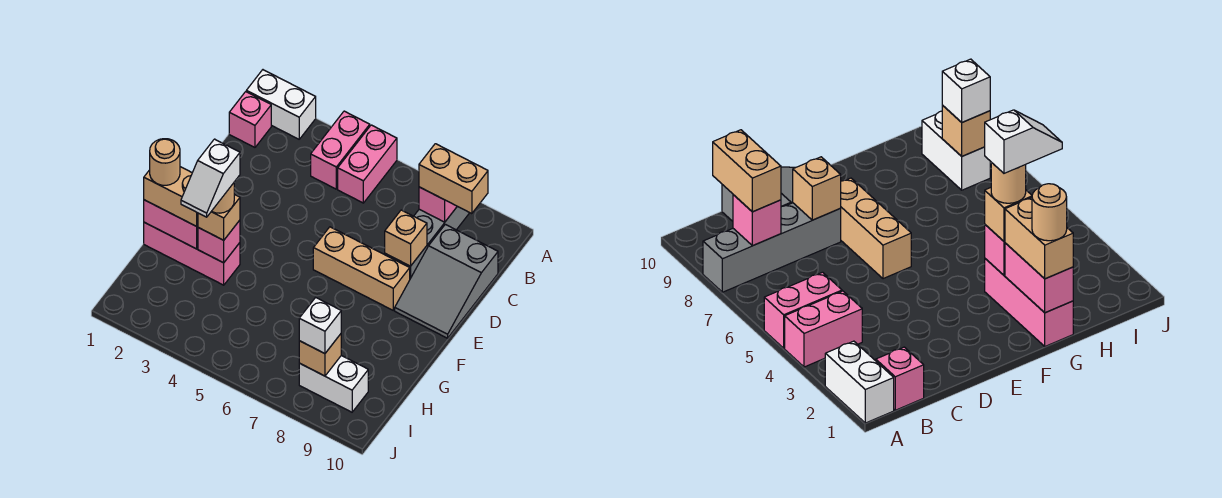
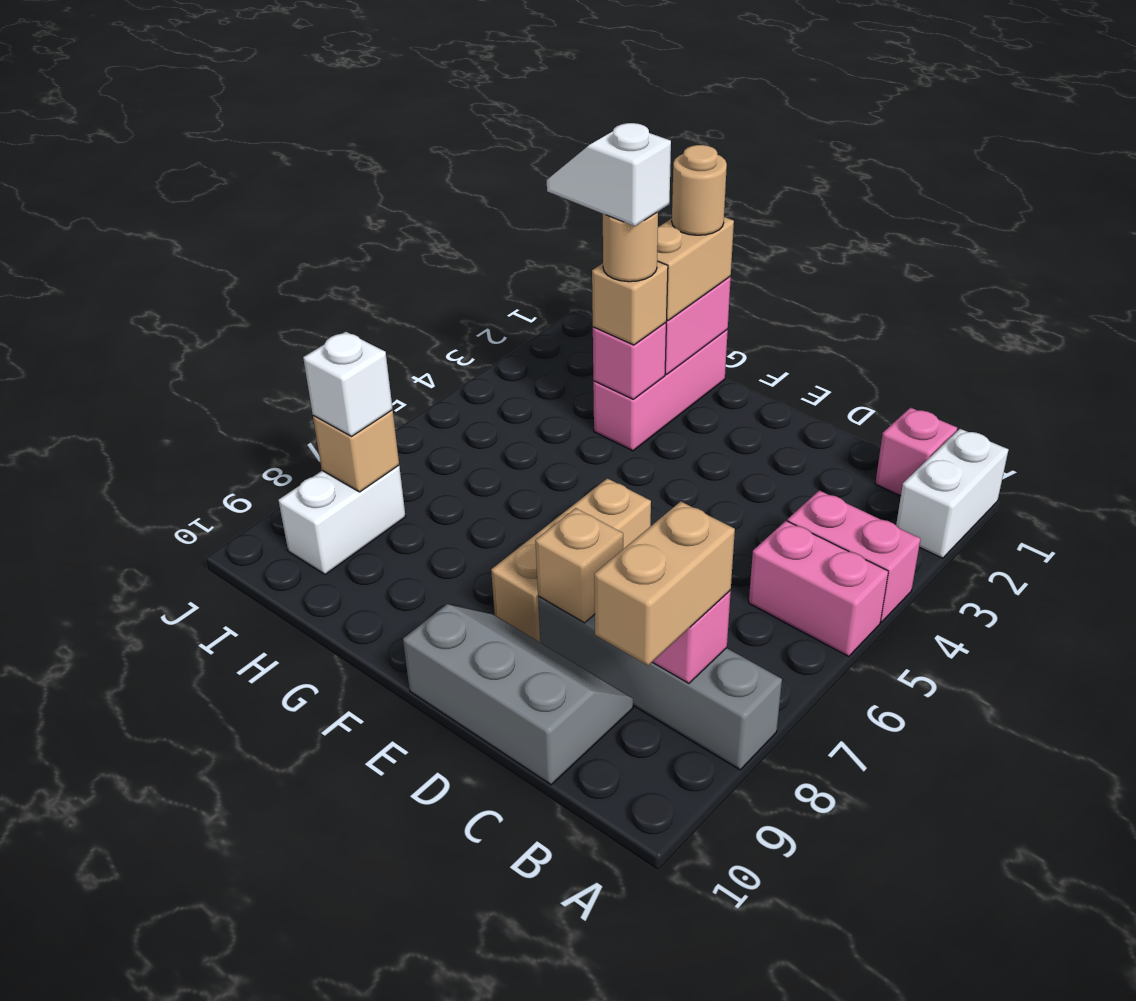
grey 2x3 slope [395,224,498,338] -> grey 2x3 slope turned to [403,604,633,785]

